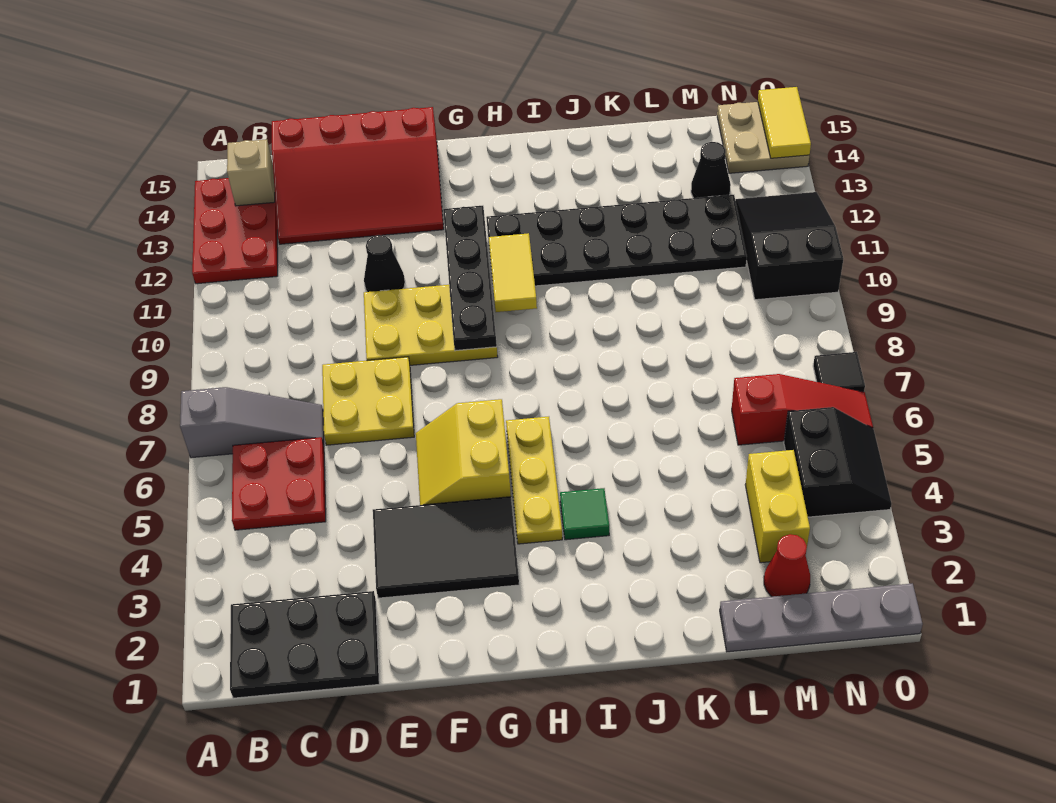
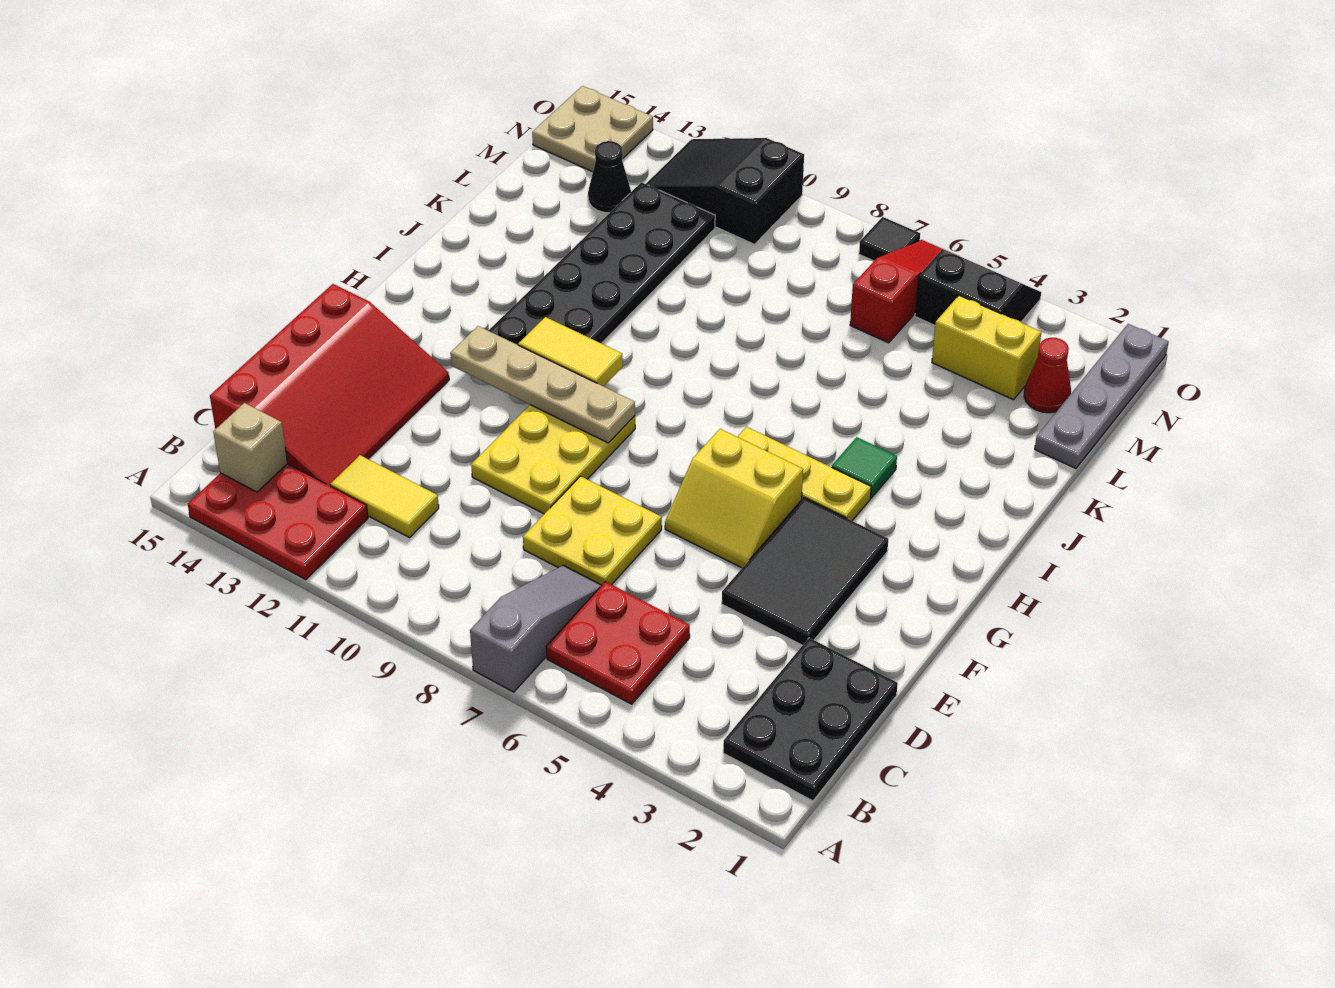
black 1x1 cone [364,235,405,292] -> none
black 1x4 plate [443,206,497,351] -> tan 1x4 plate [450,326,635,443]
yellow 1x2 tile [758,87,811,158] -> yellow 1x2 tile moved to [330,455,439,538]

